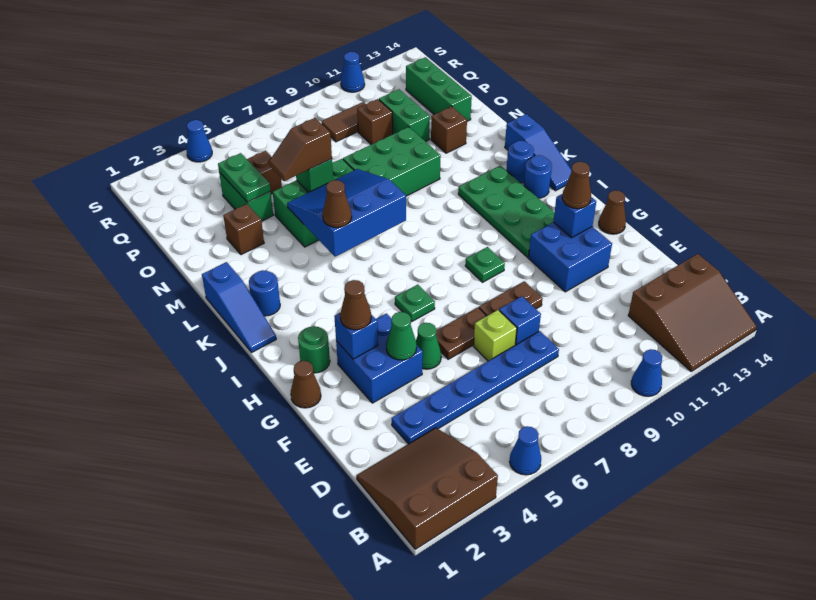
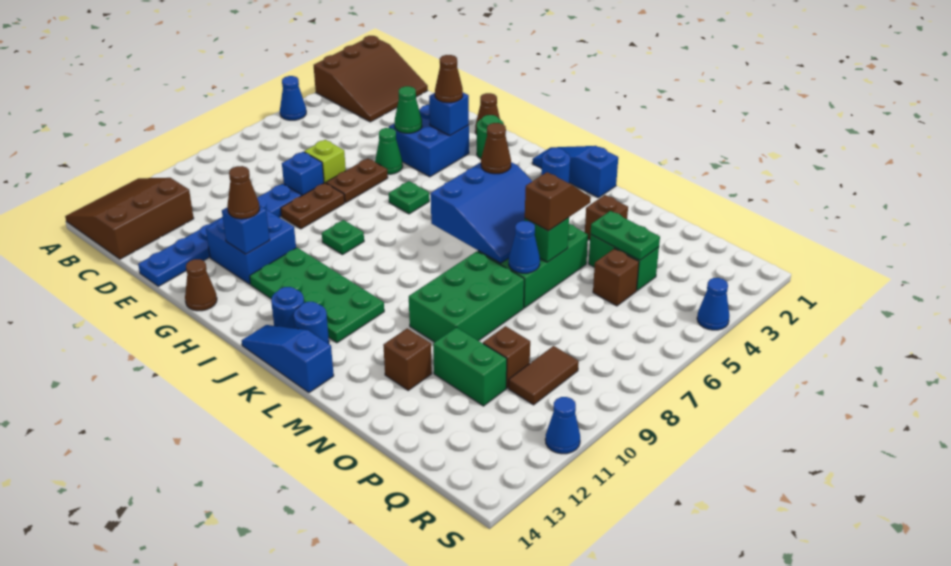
blue 1x1 cone [631,349,662,396] -> blue 1x1 cone moved to [509,221,540,273]
blue 1x6 plate [392,331,559,444] -> blue 1x6 plate moved to [138,184,302,286]
green 1x3 brick [406,57,472,121] -> none

